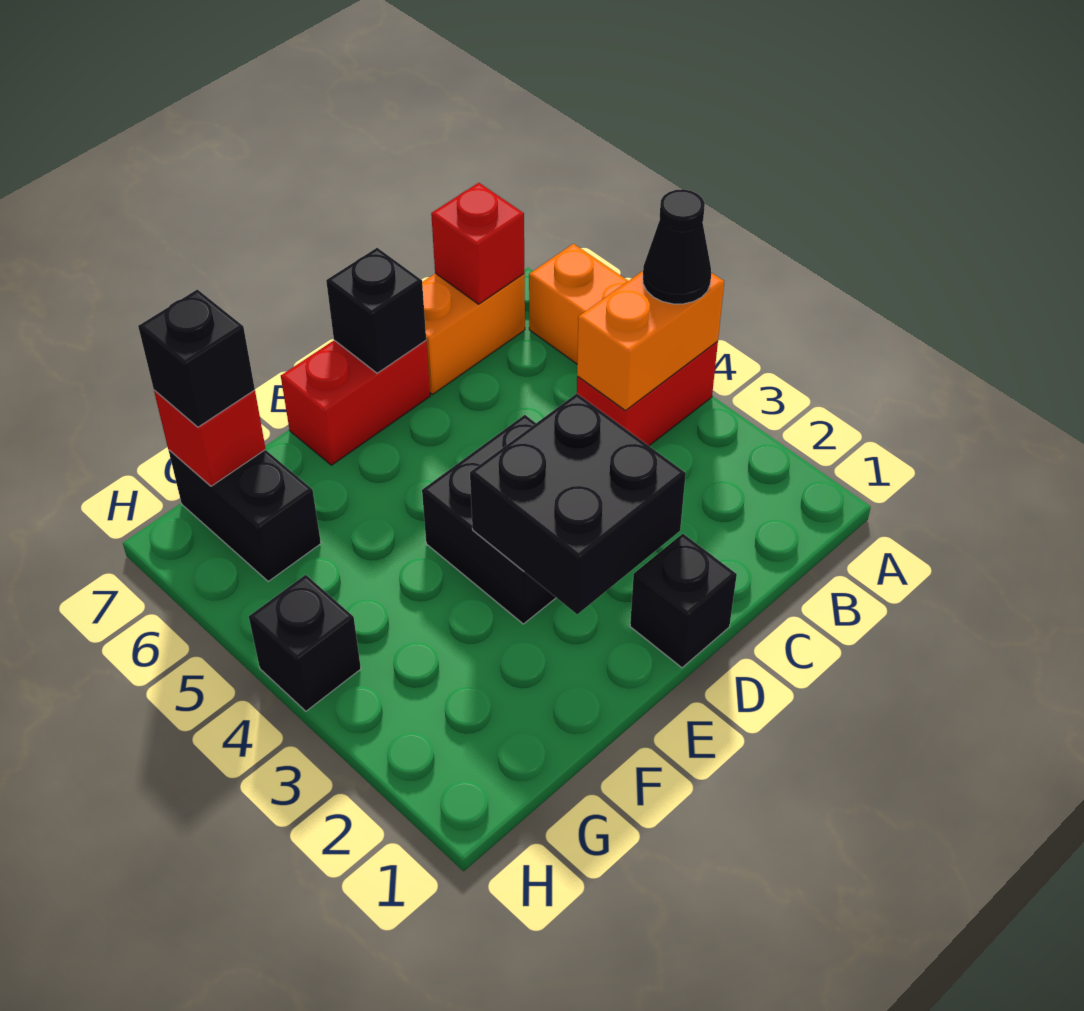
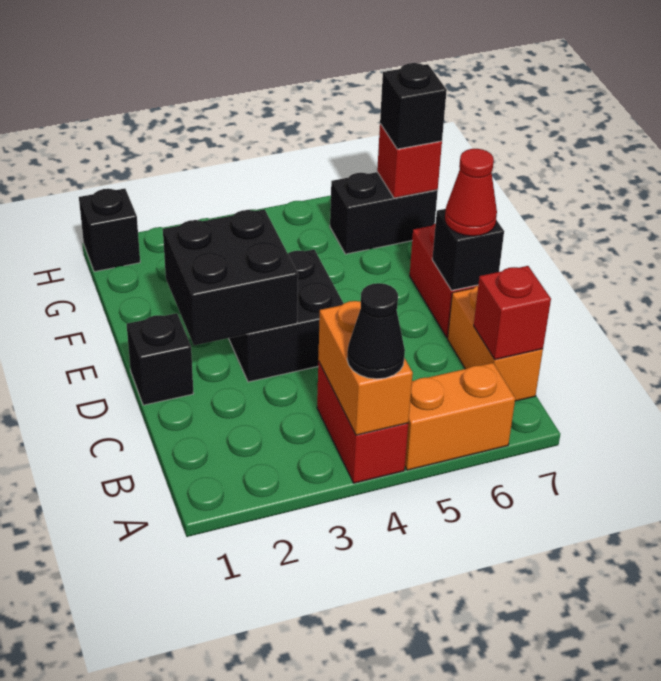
none -> red 1x1 cone [445,149,497,236]
black 1x1 brick [249,575,361,711] -> black 1x1 brick moved to [79,189,140,272]

